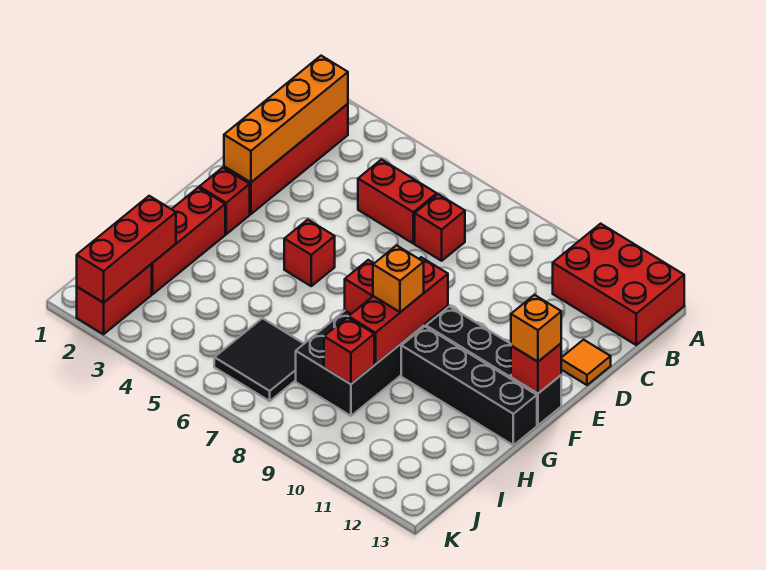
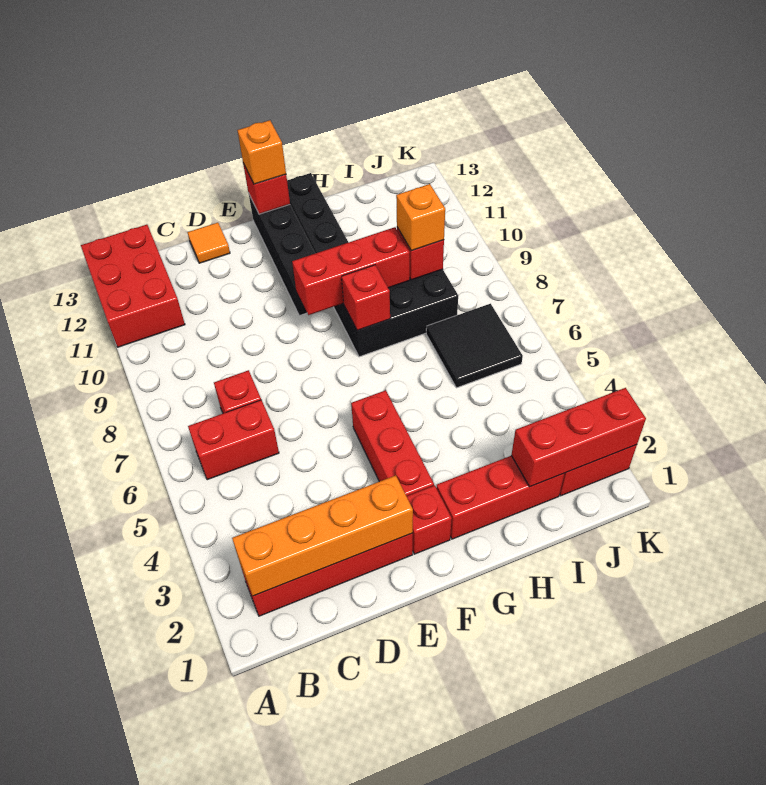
red 1x2 brick [358,160,437,243] -> red 1x2 brick turned to [188,400,279,480]
red 1x1 brick [284,220,335,286] -> red 1x3 brick [351,390,434,496]
orange 1x1 brick [373,245,424,312] -> orange 1x1 brick moved to [396,184,445,251]

